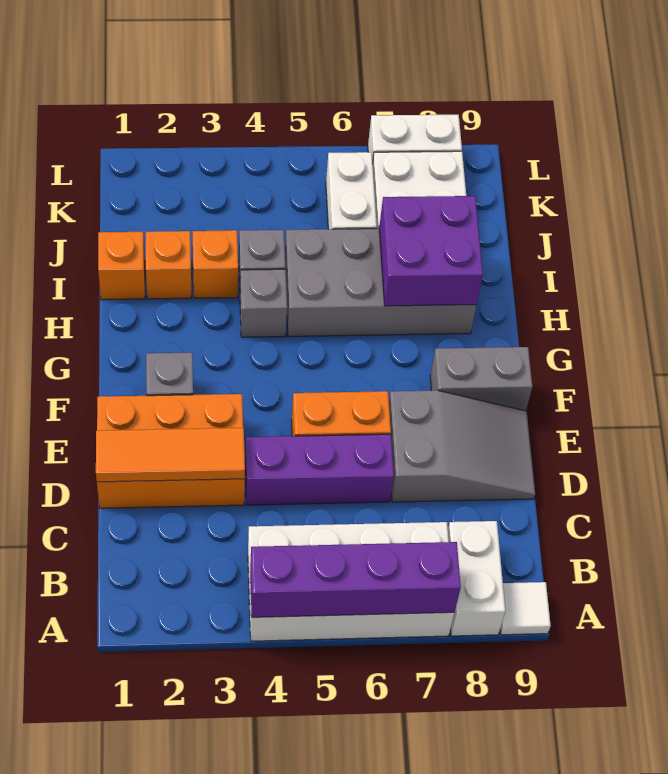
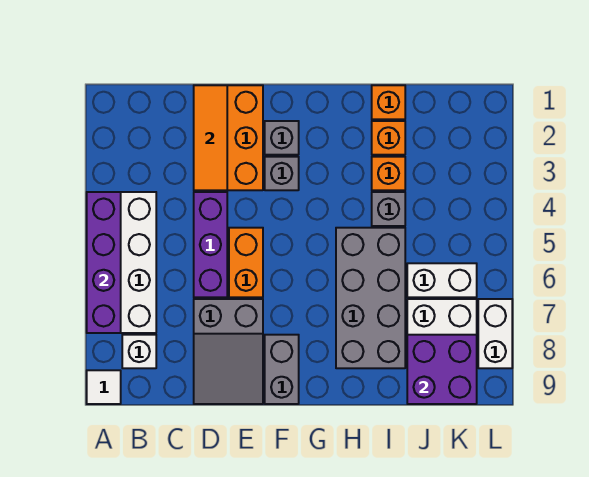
white 1x2 brick [448,521,505,636] -> white 1x1 brick [122,335,156,368]
grey 1x1 brick [240,269,287,337] -> grey 1x1 brick moved to [265,157,299,190]
purple 2x2 brick [379,196,483,306] -> purple 2x2 brick moved to [407,335,477,404]

